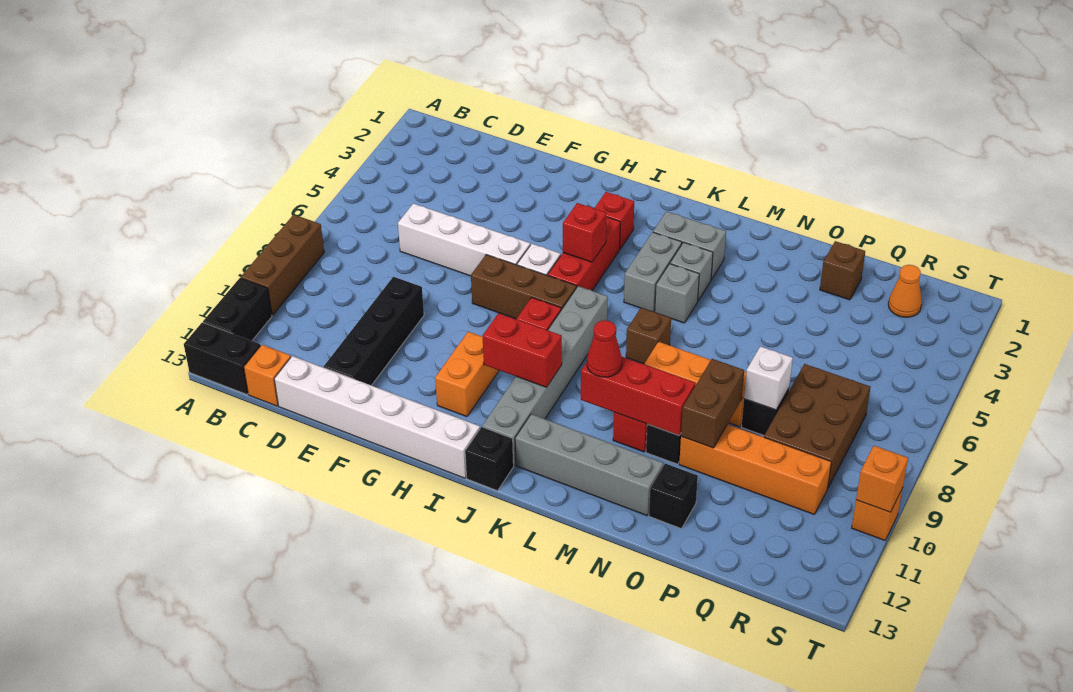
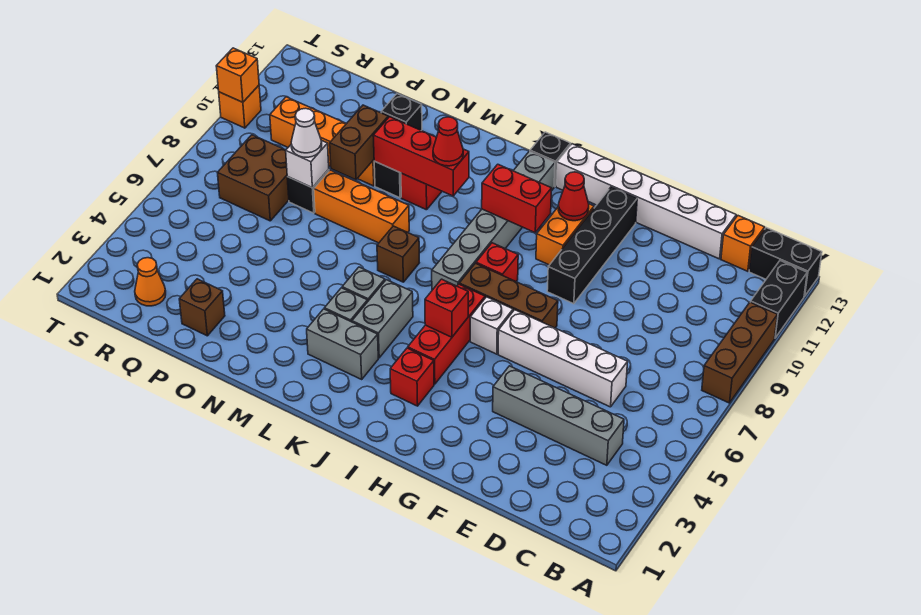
black 1x4 brick [324,277,424,385] -> black 1x4 brick moved to [547,187,637,304]
none -> red 1x1 cone [558,172,589,221]
grey 1x4 brick [515,414,663,516] -> grey 1x4 brick moved to [493,366,624,465]
none -> white 1x1 cone [291,108,322,157]
brown 2x3 brick [764,364,870,487] -> brown 2x2 brick [218,135,289,221]

